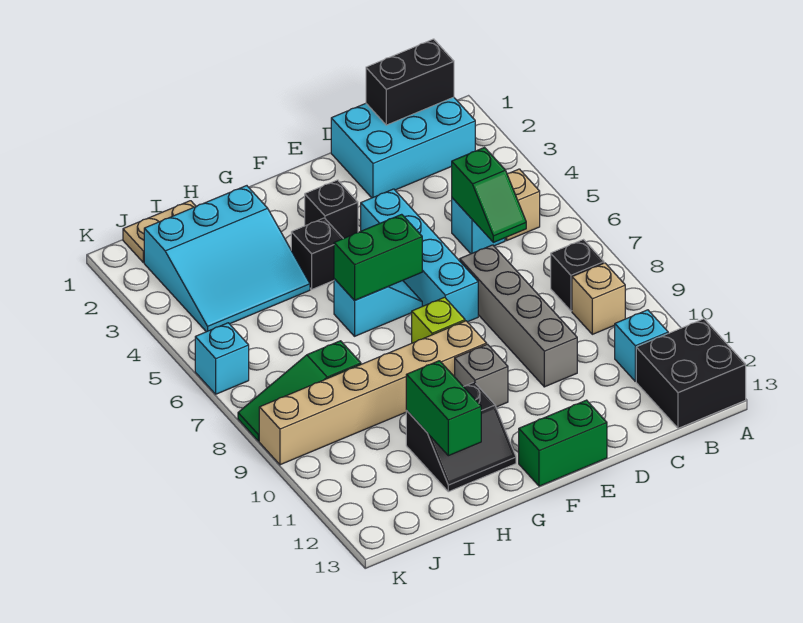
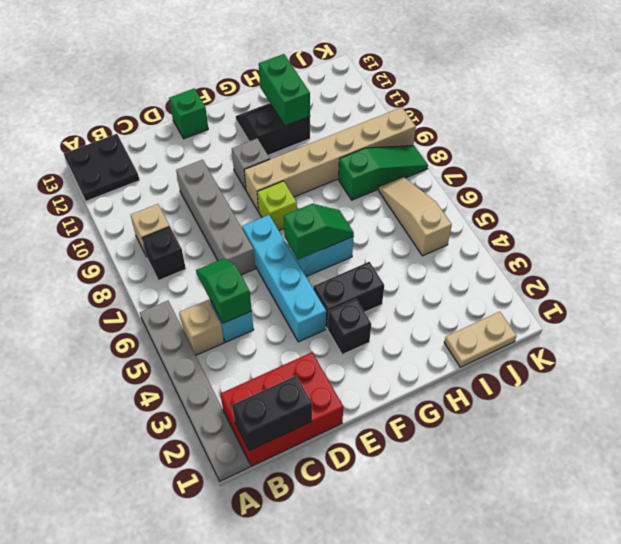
none -> grey 1x6 plate [140,301,250,482]
black 2x2 brick [636,319,746,428] -> black 2x2 plate [64,134,139,201]
cyan 2x3 brick [331,97,475,198] -> red 2x3 brick [220,352,343,466]
cyan 1x1 brick [615,310,668,381] -> none
green 1x2 brick [519,400,607,486] -> green 1x1 brick [169,89,208,139]
green 1x2 brick [334,214,422,301] -> green 1x2 slope [284,204,354,260]
black 1x1 brick [291,218,343,289] -> black 1x2 brick [313,262,384,329]
cyan 3x3 slope [144,186,310,332] -> none
none -> tan 1x3 slope [378,177,452,256]
cyan 1x1 brick [195,323,249,394] -> none

